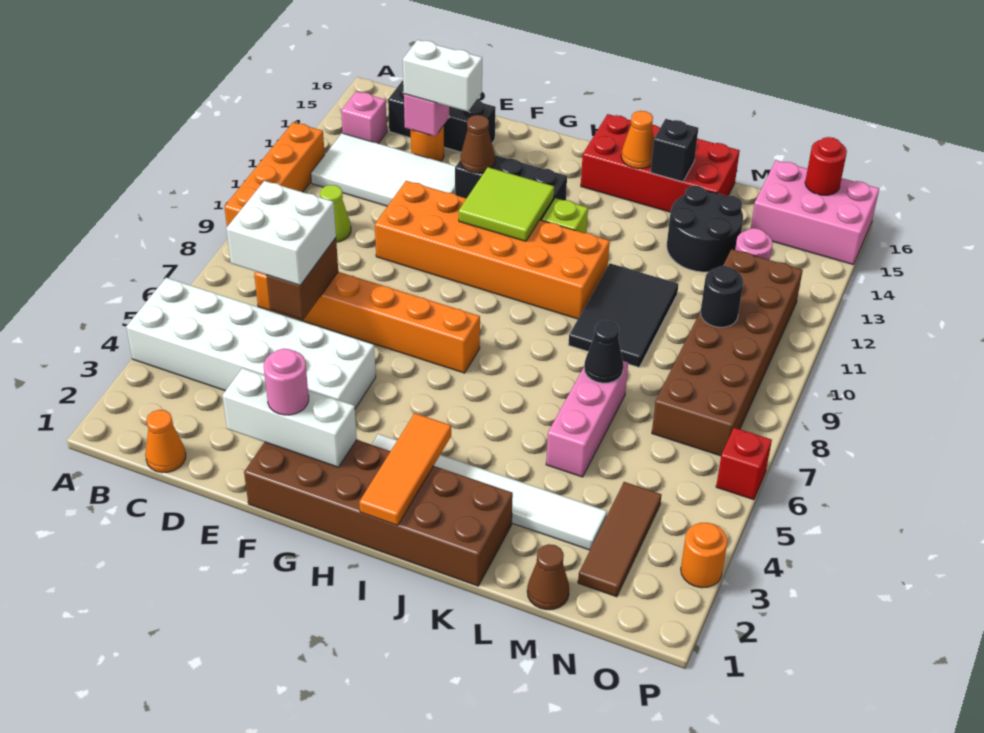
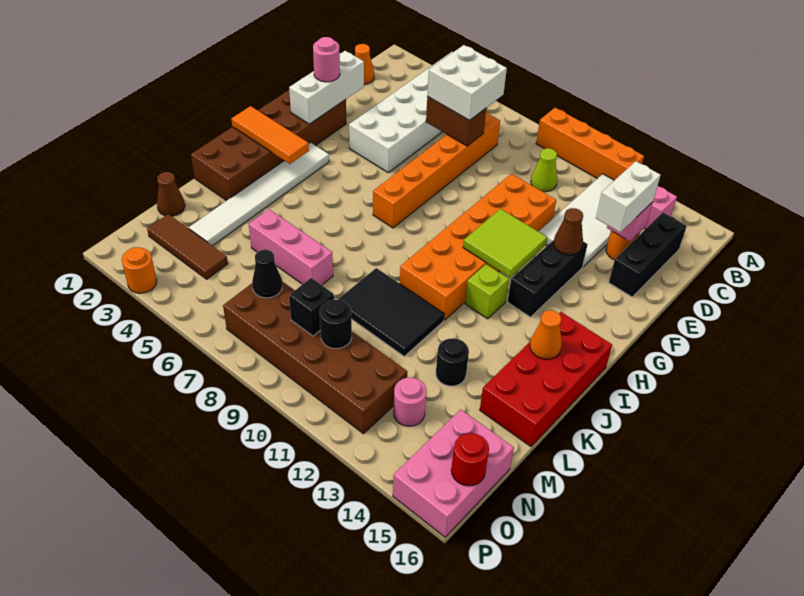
black 1x1 brick [651,119,698,182] -> black 1x1 brick moved to [289,278,334,336]
black 1x1 cone [584,320,623,383] -> black 1x1 cone moved to [252,250,282,298]
black 2x2 round brick [667,186,743,272] -> black 1x1 round brick [436,338,469,386]
red 1x1 brick [716,428,772,500] -> none

